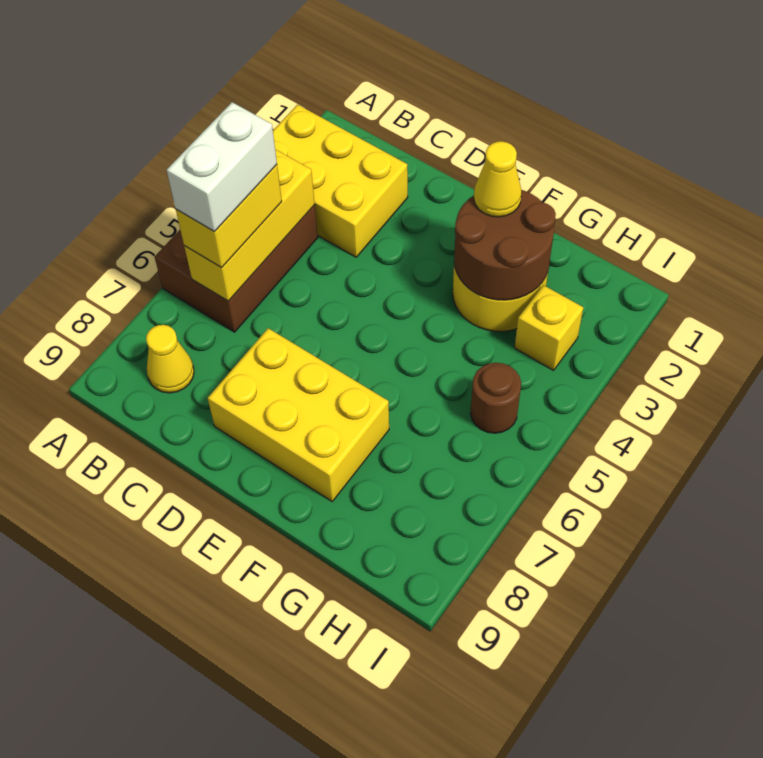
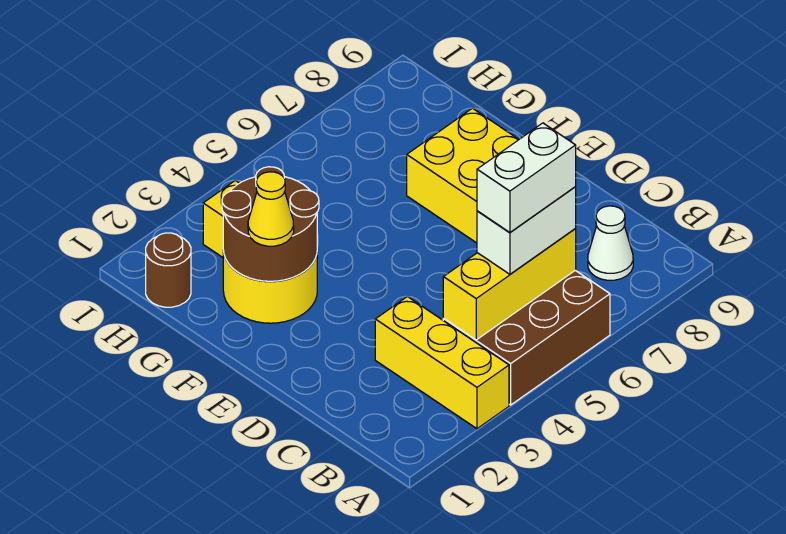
yellow 2x3 brick [273,105,408,257] -> yellow 1x3 brick [375,296,509,429]
yellow 1x2 brick [176,165,282,268] -> white 1x2 brick [477,187,576,274]
yellow 1x1 cone [146,325,194,393] -> white 1x1 cone [588,206,633,280]
brown 1x1 round brick [471,363,521,433] -> brown 1x1 round brick moved to [146,233,191,307]

